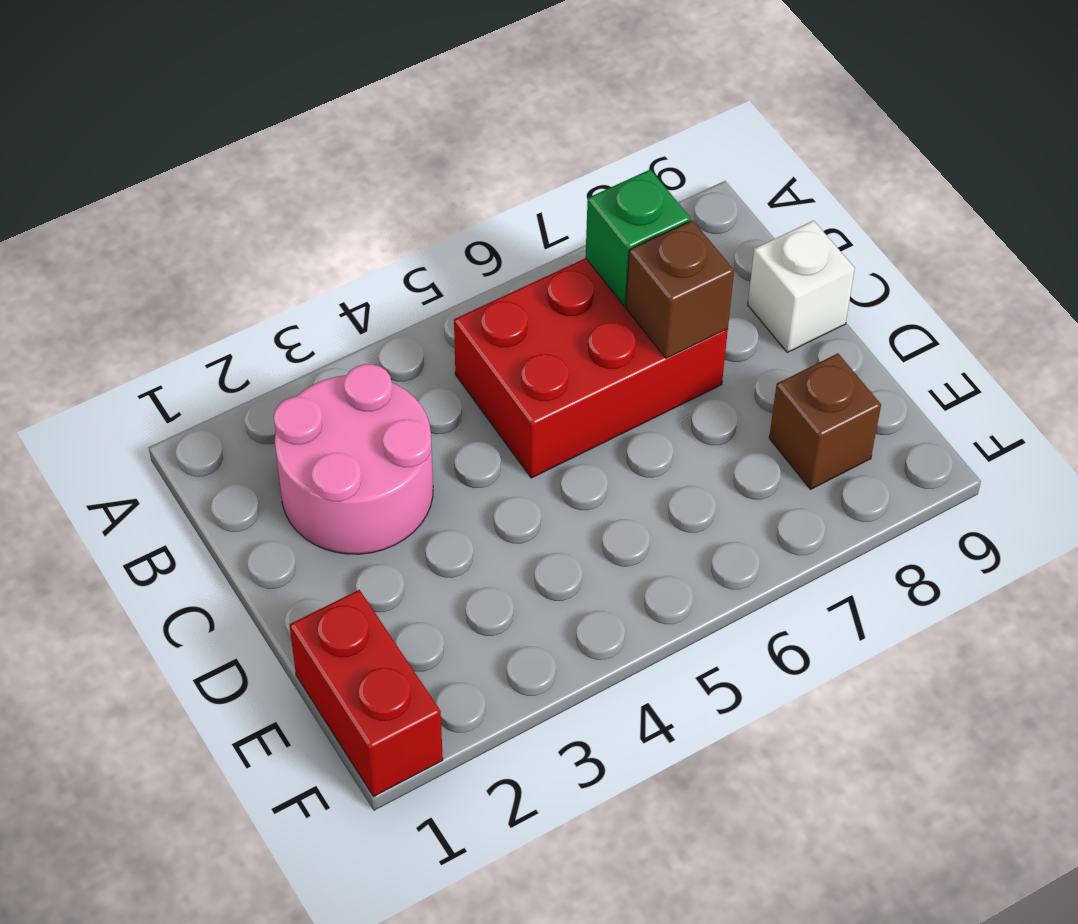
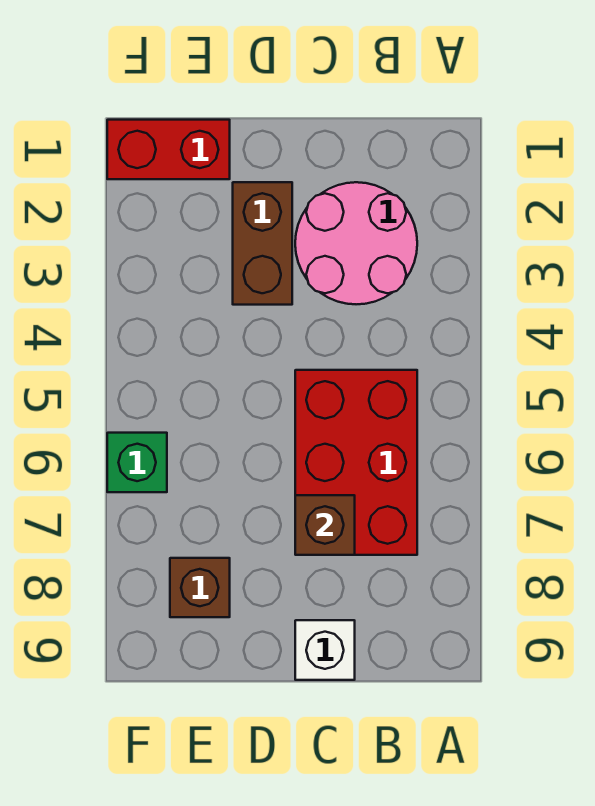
green 1x1 brick [586,170,691,306] -> green 1x1 brick moved to [107,433,167,492]
none -> brown 1x2 brick [233,182,292,305]

